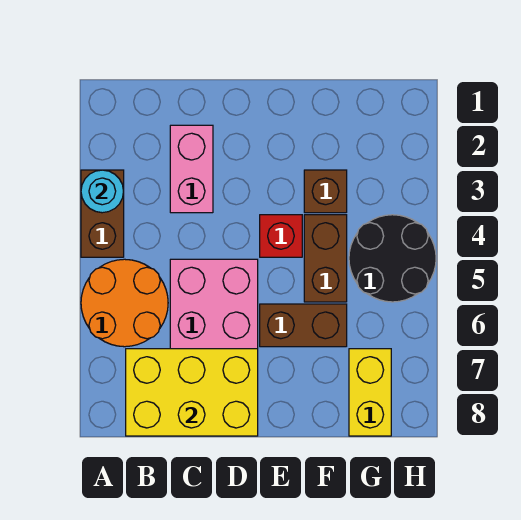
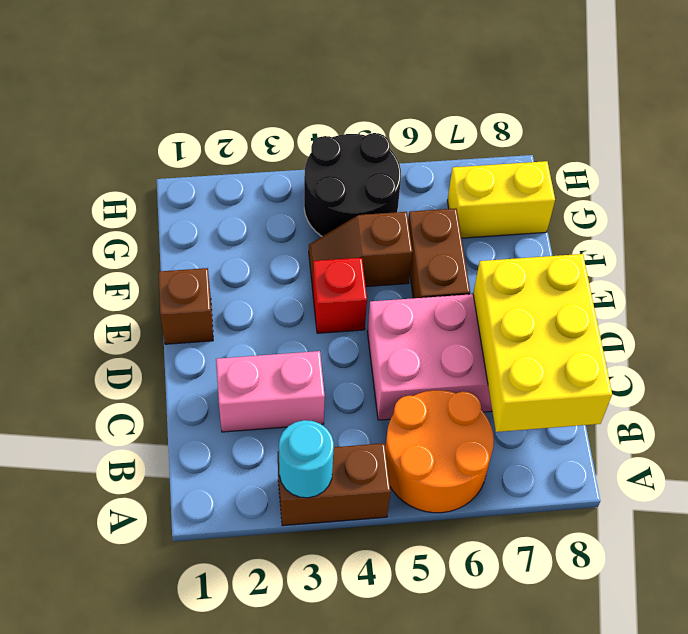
brown 1x1 brick [304,170,347,213] -> brown 1x1 brick moved to [158,268,213,344]
brown 1x2 brick [304,215,347,302] -> brown 1x2 slope [309,212,413,289]

